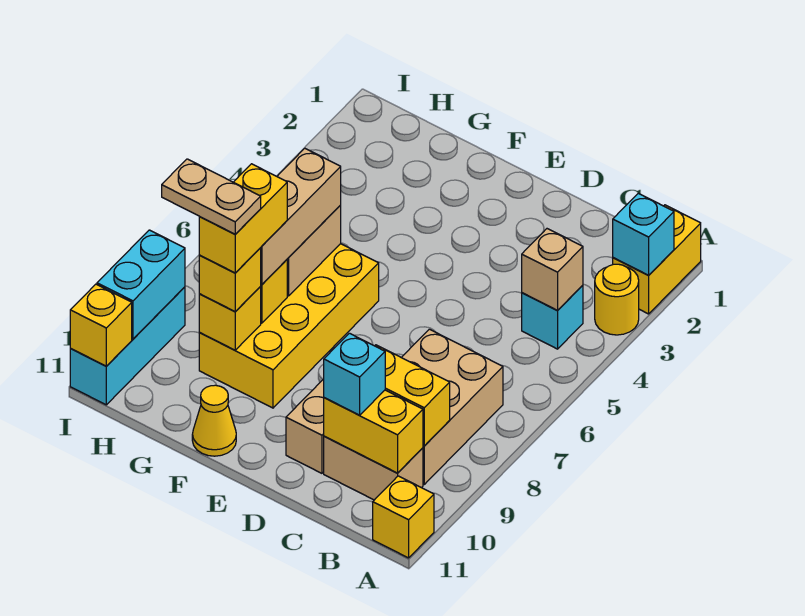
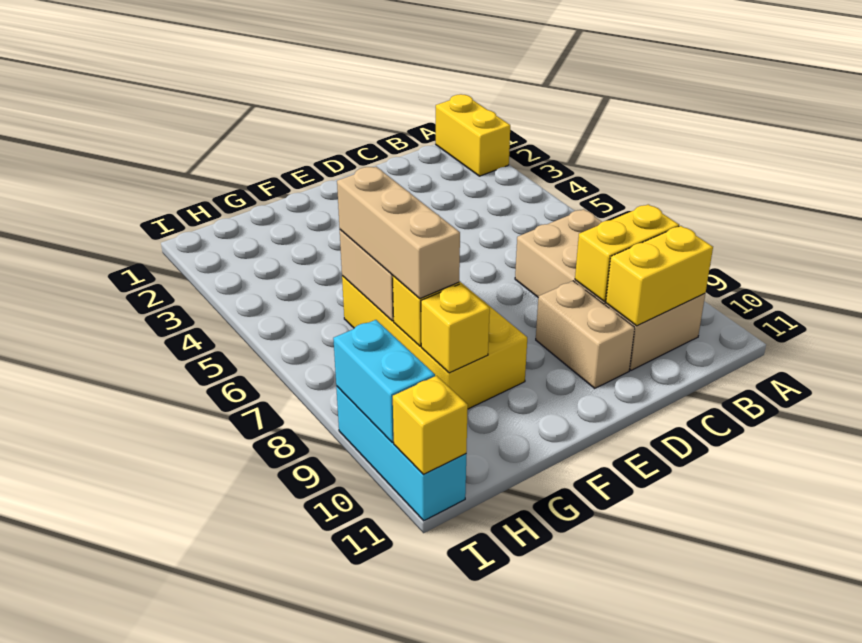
cyan 1x1 brick [613,193,674,275] -> none
yellow 1x1 round brick [595,264,639,335] -> none
yellow 1x1 brick [373,476,434,558] -> none
cyan 1x1 brick [522,285,583,349] -> none
tan 1x1 brick [522,229,583,311] -> none
cyan 1x1 brick [324,333,385,415] -> none
yellow 1x1 cone [192,385,236,456] -> none
yellow 1x2 brick [199,164,287,273] -> none
yellow 1x1 brick [199,248,261,312] -> none
tan 1x2 plate [162,159,261,234] -> none

